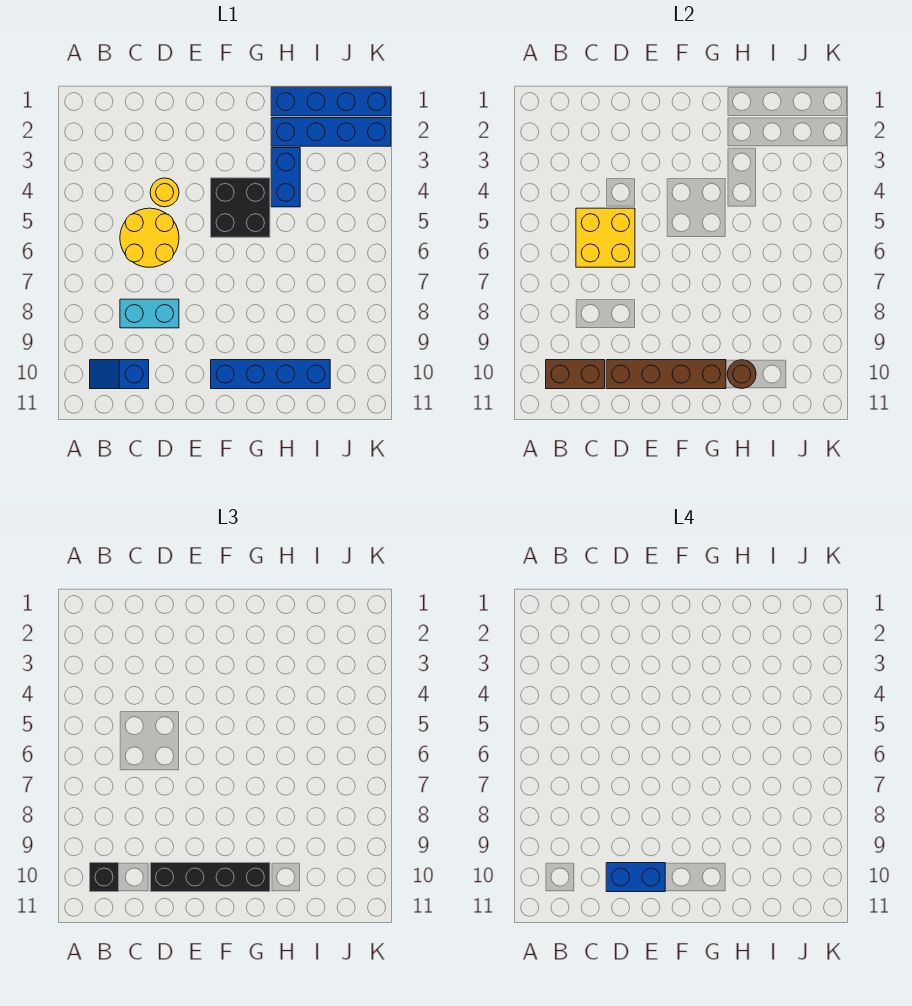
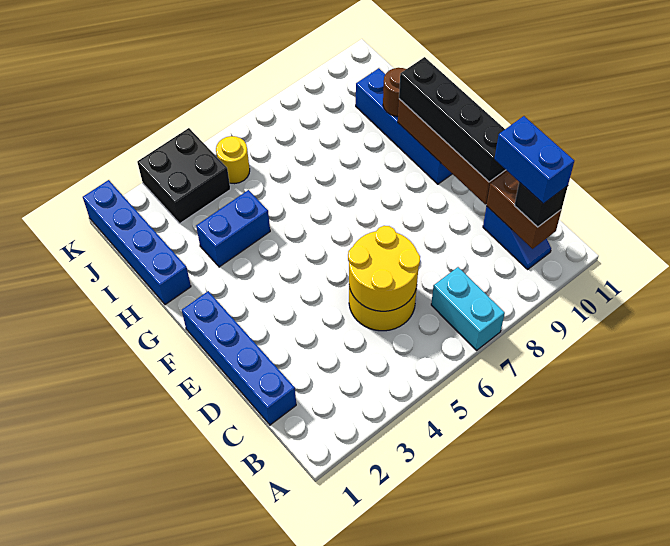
yellow 2x2 brick [576,208,635,267] -> yellow 2x2 round brick [348,226,420,311]
cyan 1x2 brick [120,299,179,328] -> cyan 1x2 brick moved to [431,267,505,350]
yellow 1x1 round brick [150,178,179,207] -> yellow 1x1 round brick moved to [216,136,250,184]
blue 1x2 brick [606,863,665,892] -> blue 1x2 brick moved to [494,116,574,204]
black 2x2 brick [211,178,270,237] -> black 2x2 brick moved to [137,128,230,223]
blue 1x4 brick [271,118,391,146] -> blue 1x4 brick moved to [182,291,296,425]

